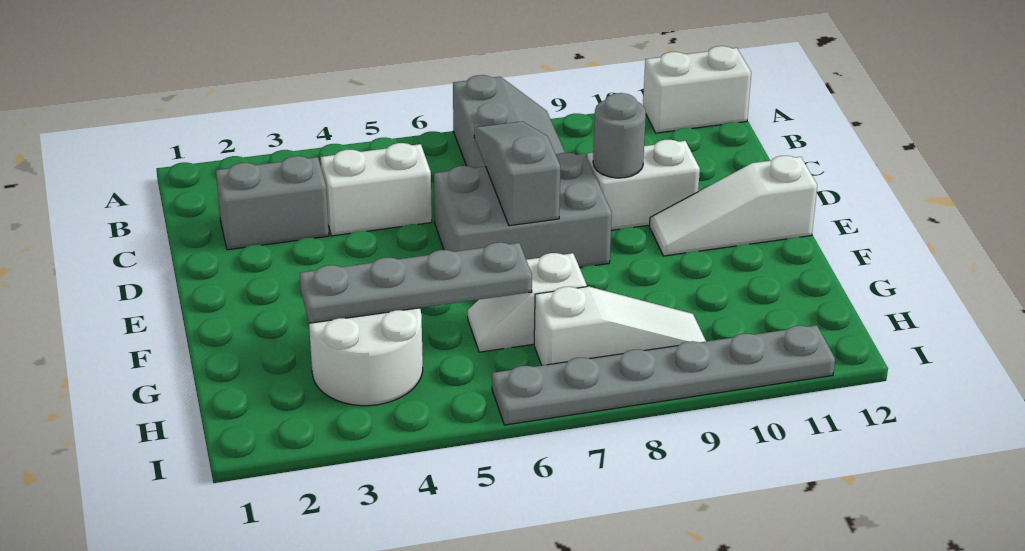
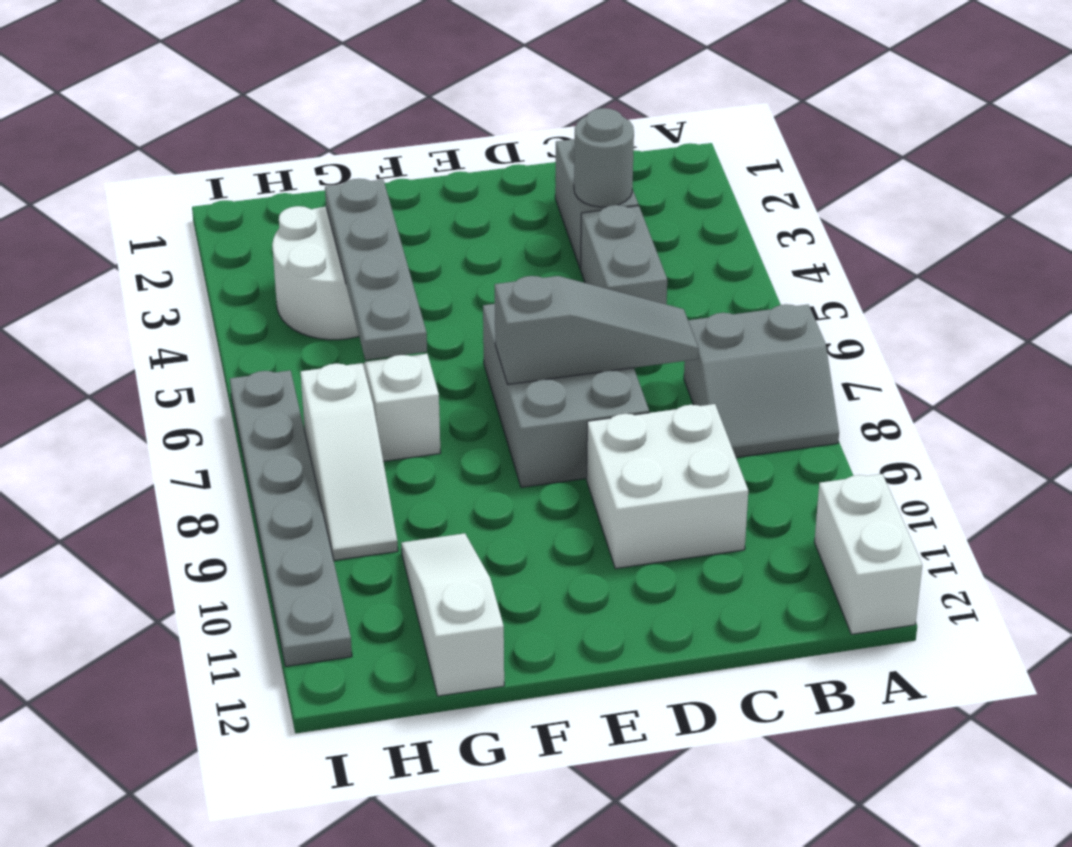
white 1x2 brick [321,143,432,236] -> grey 1x2 brick [581,205,667,304]
white 1x2 brick [587,140,700,230] -> white 2x2 brick [587,404,748,569]
grey 1x1 round brick [593,93,646,178] -> grey 1x1 round brick moved to [574,108,634,207]
white 1x3 slope [650,156,817,256] -> white 1x3 slope moved to [401,533,504,696]

